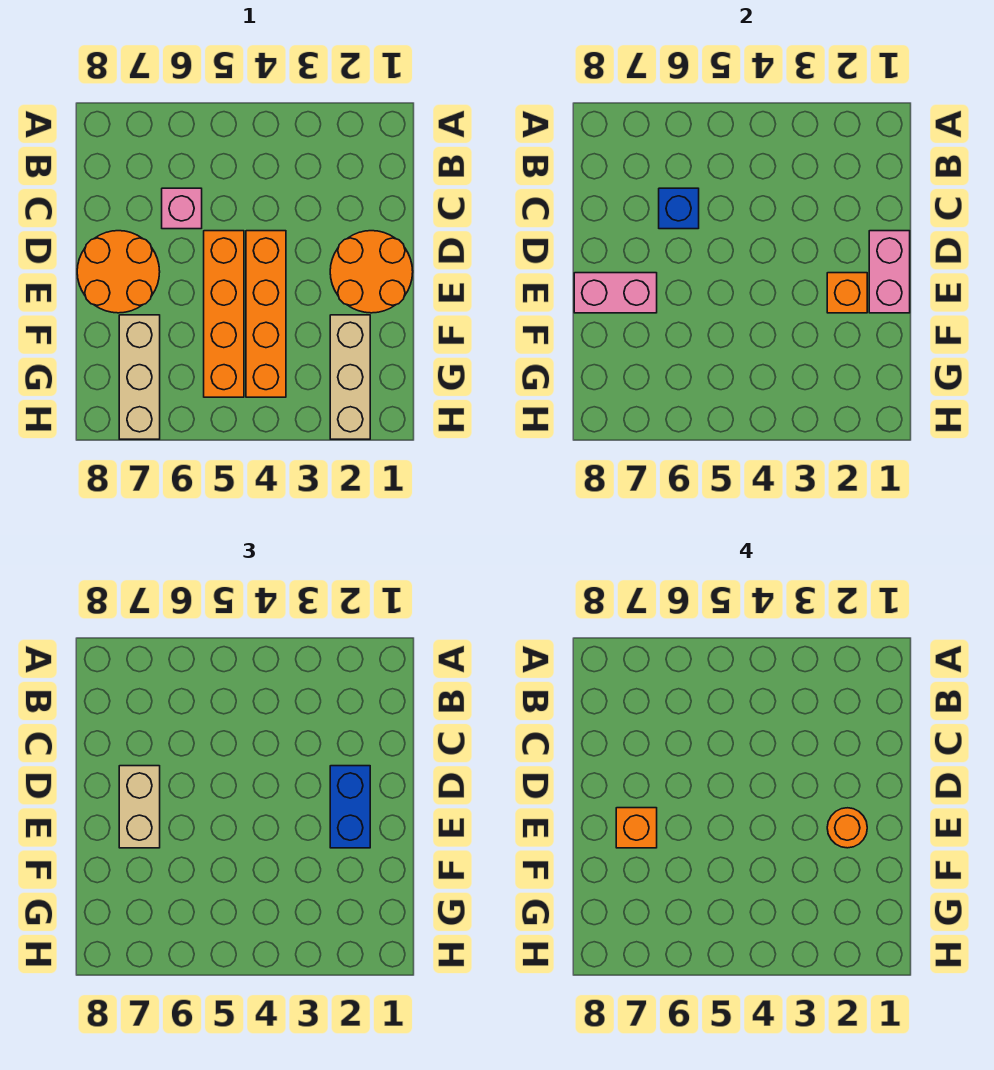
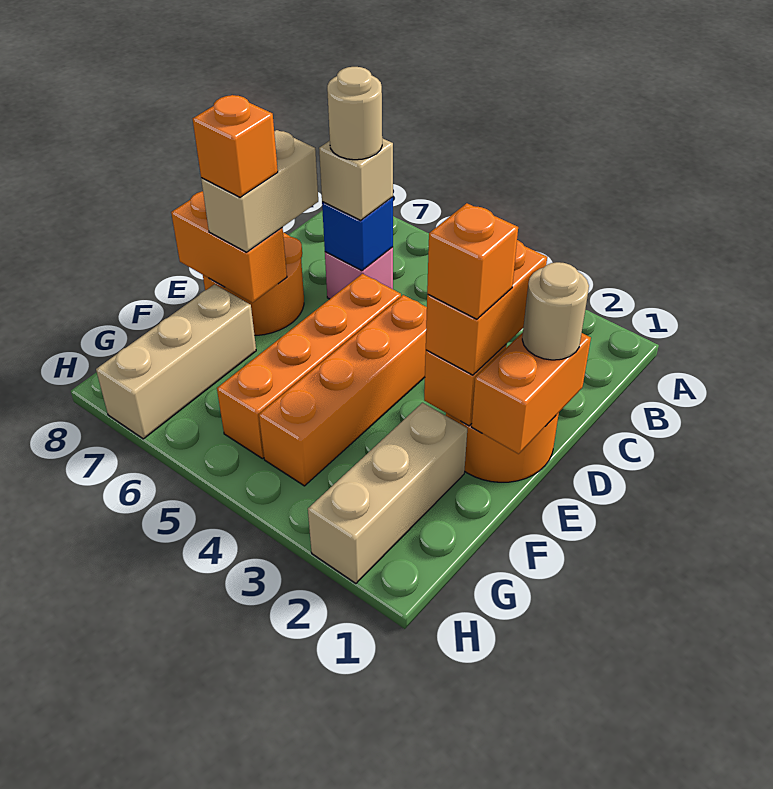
none -> tan 1x1 brick [319,138,393,220]
none -> tan 1x1 round brick [327,67,382,160]
pink 1x2 brick [869,231,910,313] -> orange 1x2 brick [472,333,591,454]
none -> tan 1x1 round brick [522,262,589,360]
blue 1x2 brick [330,766,370,848] -> orange 1x2 brick [426,240,547,375]
orange 1x1 round brick [827,808,867,848] -> orange 1x1 brick [427,203,518,319]
pink 1x2 brick [574,273,657,313] -> orange 1x2 brick [171,191,287,303]

